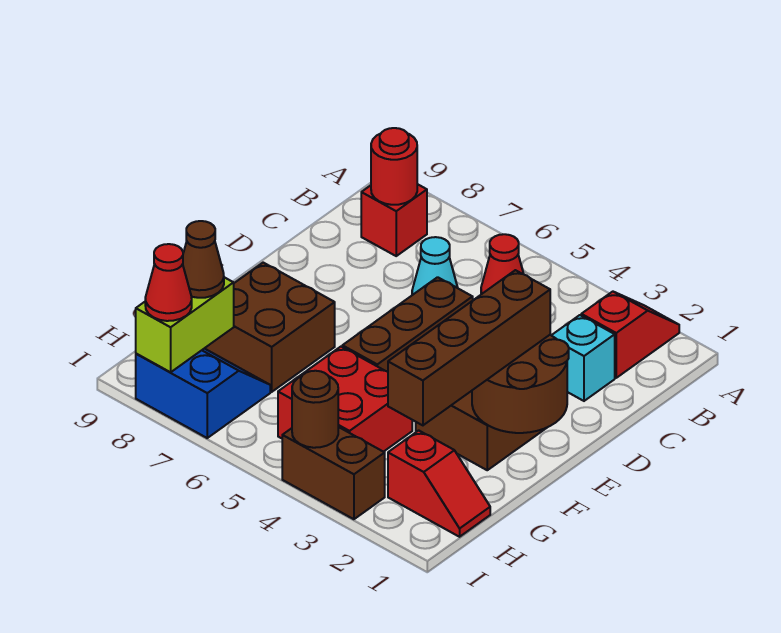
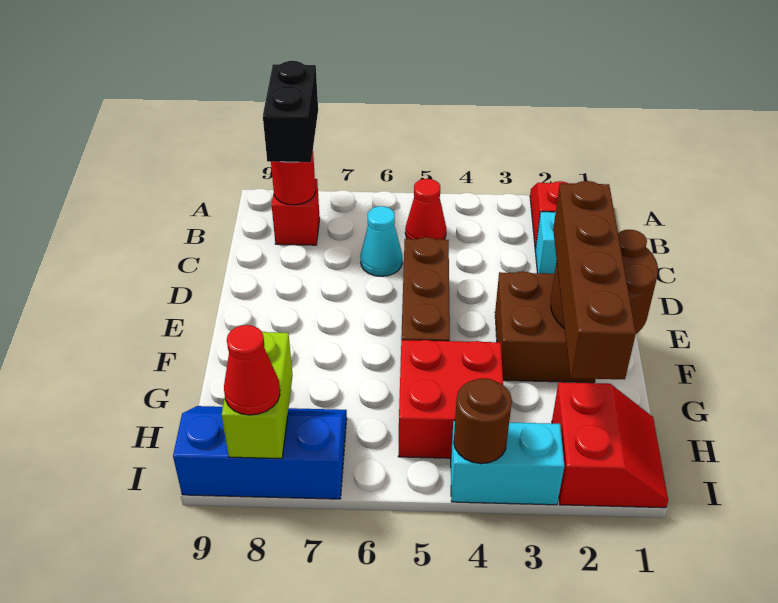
none -> black 1x2 brick [263,61,318,162]
brown 2x2 brick [204,263,335,392] -> none
red 1x2 slope [388,430,490,537] -> red 2x2 slope [552,382,668,508]
blue 2x2 slope [136,349,270,438] -> blue 2x3 slope [173,406,347,499]
brown 1x1 cone [183,221,224,298] -> none
brown 1x2 brick [282,427,385,519] -> cyan 1x2 brick [451,421,565,505]

